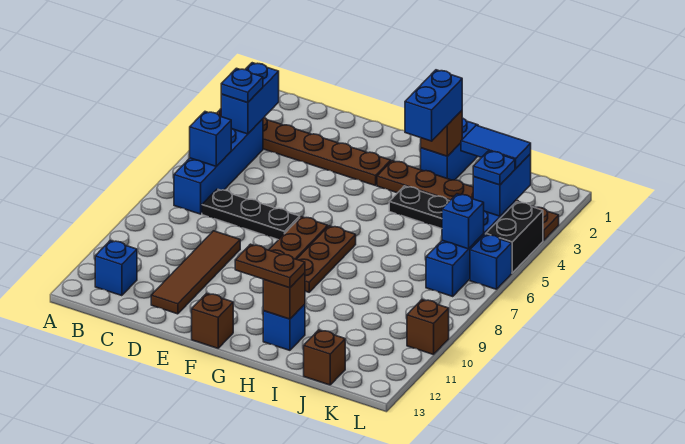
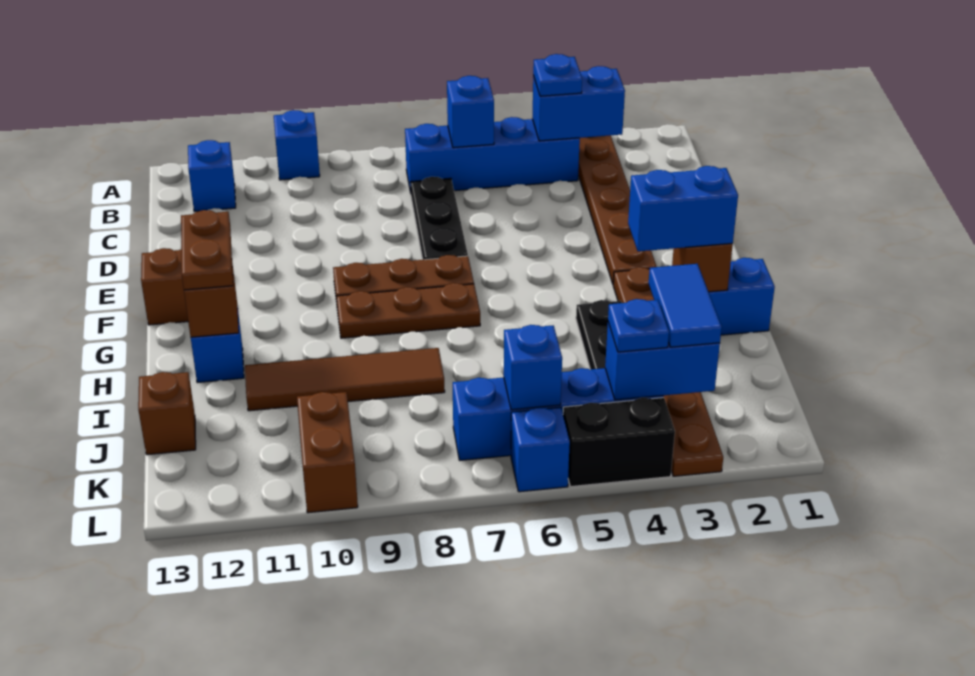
none -> blue 1x1 brick [274,110,320,180]
brown 1x4 tile [151,231,240,314] -> brown 1x4 tile moved to [245,348,445,411]
brown 1x1 brick [407,300,449,355] -> brown 1x2 brick [297,392,358,513]

